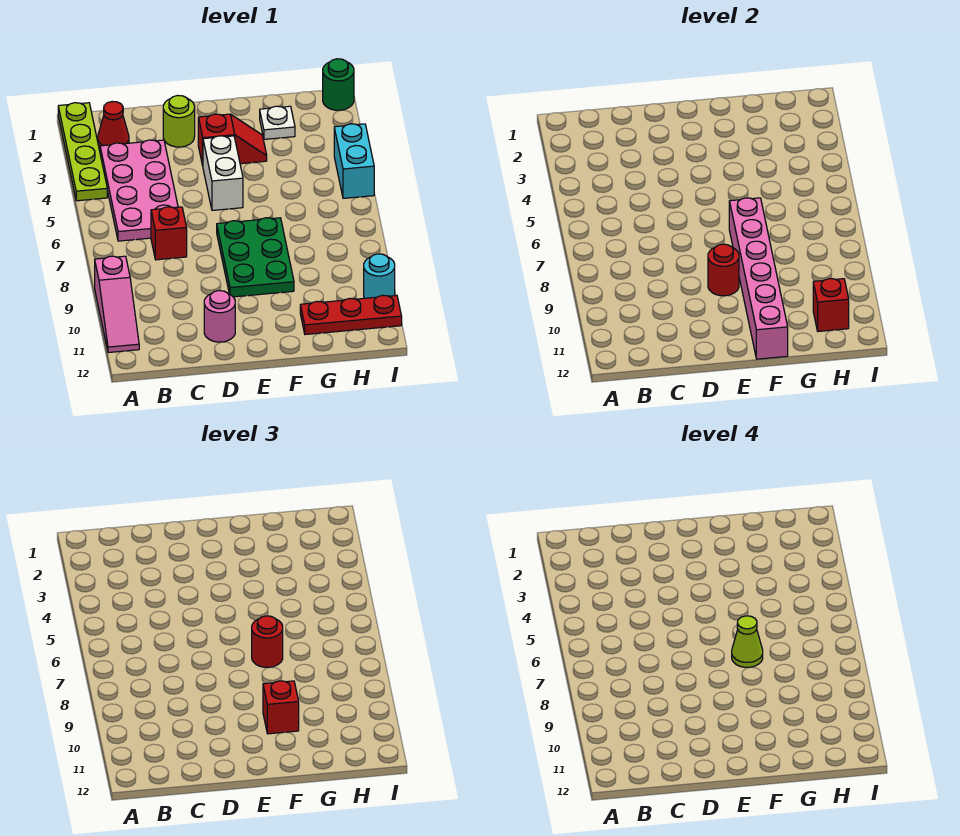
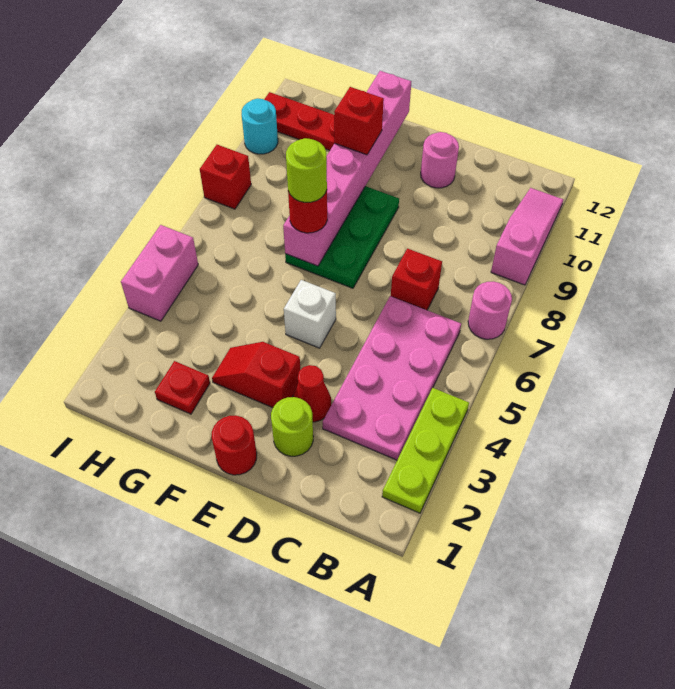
lime 1x4 plate [58,103,107,201] -> lime 1x3 plate [382,388,469,513]
none -> pink 1x1 round brick [468,281,512,339]
red 1x1 cone [98,102,129,148] -> red 1x1 cone moved to [293,365,331,422]
white 1x2 brick [203,136,243,210] -> white 1x1 brick [284,280,336,348]
red 1x1 round brick [708,244,739,296] -> red 1x1 round brick moved to [212,415,257,475]
lime 1x1 cone [732,616,763,667] -> lime 1x1 round brick [286,138,327,202]
white 1x1 plate [260,106,295,139] -> red 1x1 plate [155,361,210,414]
red 1x1 brick [813,279,849,331] -> red 1x1 brick moved to [200,145,251,209]
green 1x1 round brick [323,59,354,110] -> none
cyan 1x2 brick [334,124,374,198] -> pink 1x2 brick [121,225,198,321]

